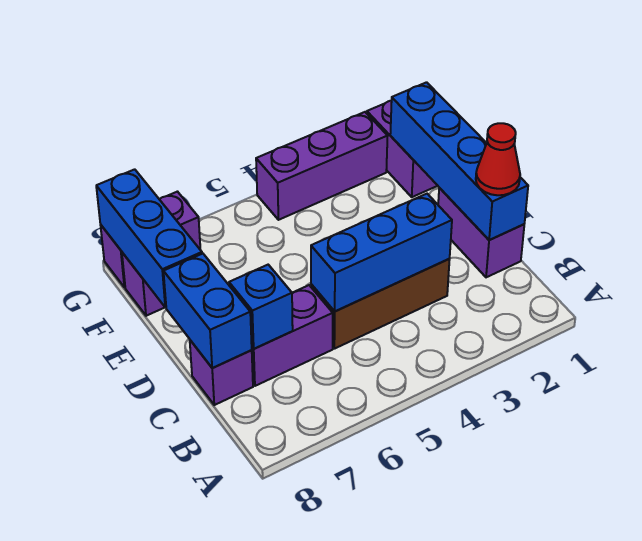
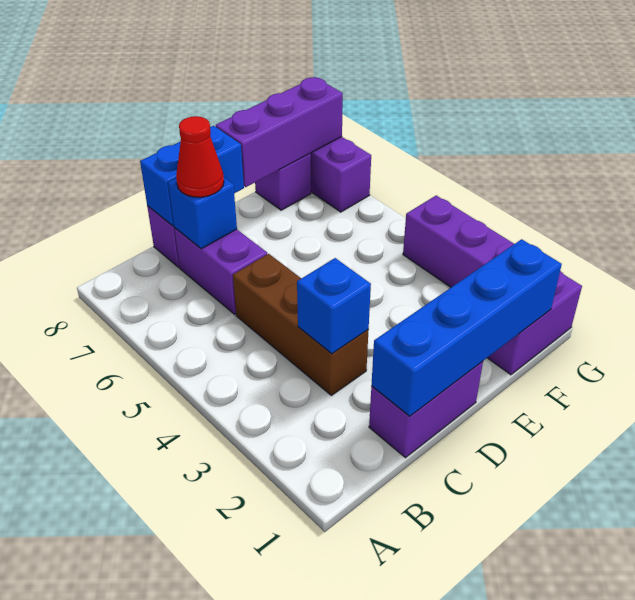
red 1x1 cone [476,123,520,195] -> red 1x1 cone moved to [176,116,224,197]
blue 1x3 brick [311,194,452,311] -> blue 1x1 brick [297,258,371,354]
blue 1x3 brick [96,169,202,307] -> purple 1x3 brick [216,77,343,187]

